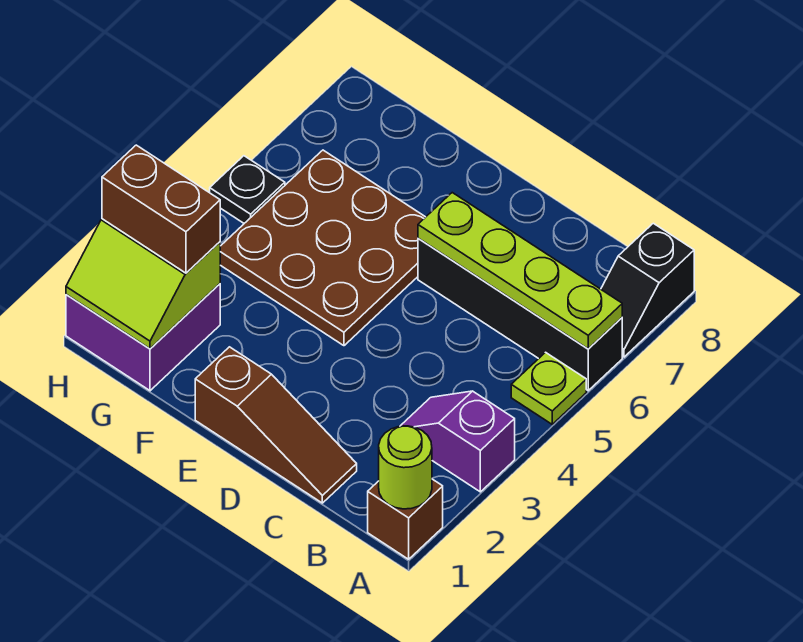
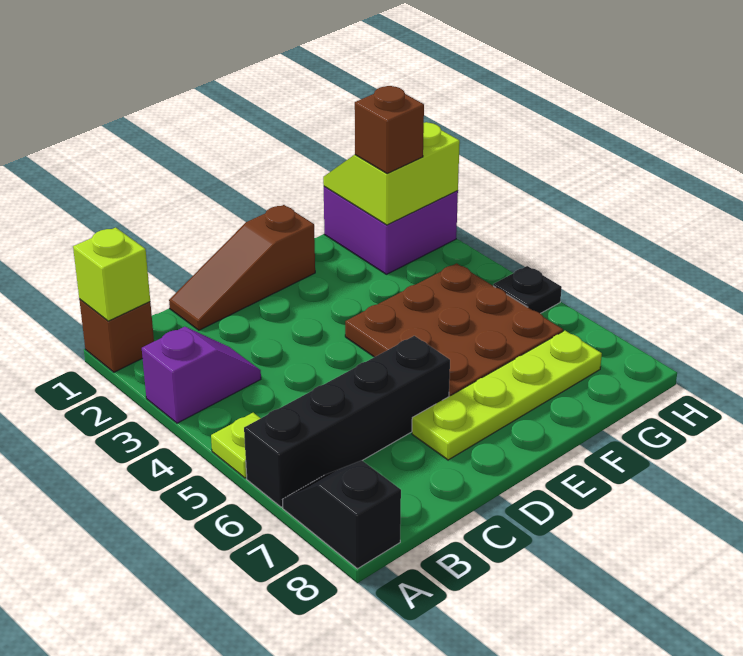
lime 1x1 round brick [379,426,432,509] -> lime 1x1 brick [73,227,150,321]
lime 1x4 plate [418,193,622,349] -> lime 1x4 plate moved to [412,331,602,460]
brown 1x2 brick [102,145,220,273] -> brown 1x1 brick [355,86,424,174]

